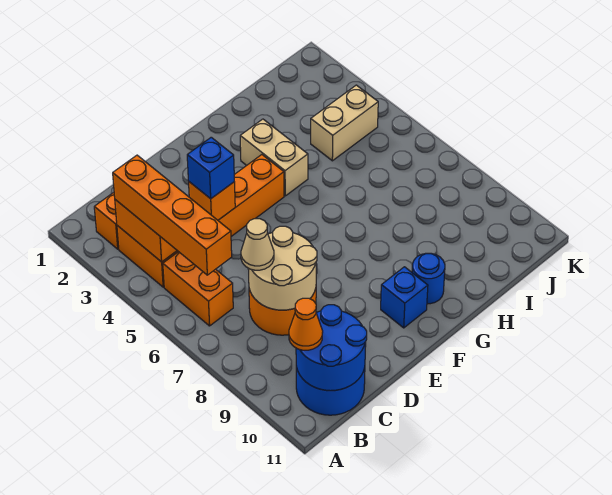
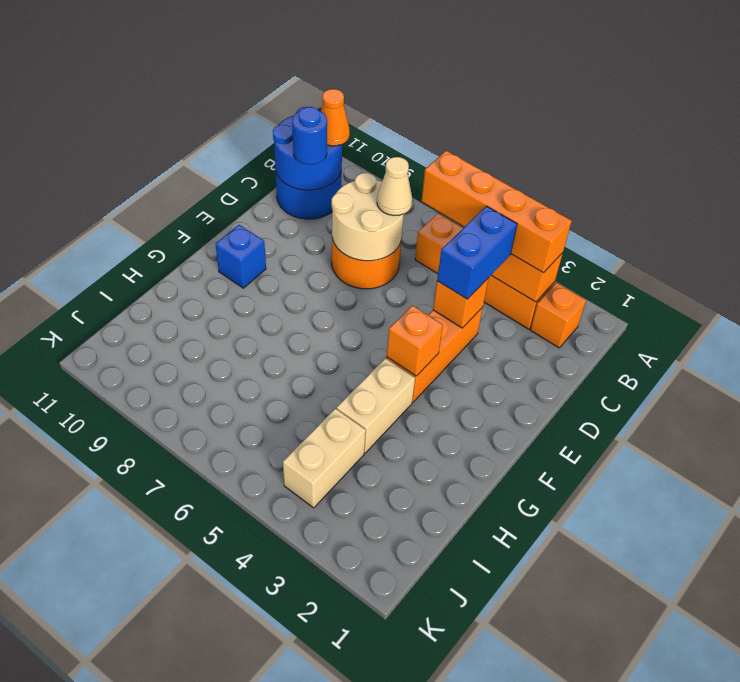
blue 1x1 brick [187,137,234,199] -> blue 1x2 brick [437,206,517,299]
none -> orange 1x1 brick [387,305,443,376]
tan 1x2 brick [240,119,308,196] -> tan 1x2 brick turned to [337,358,415,453]
blue 1x1 round brick [412,253,445,304] -> blue 1x1 round brick moved to [292,107,327,165]

